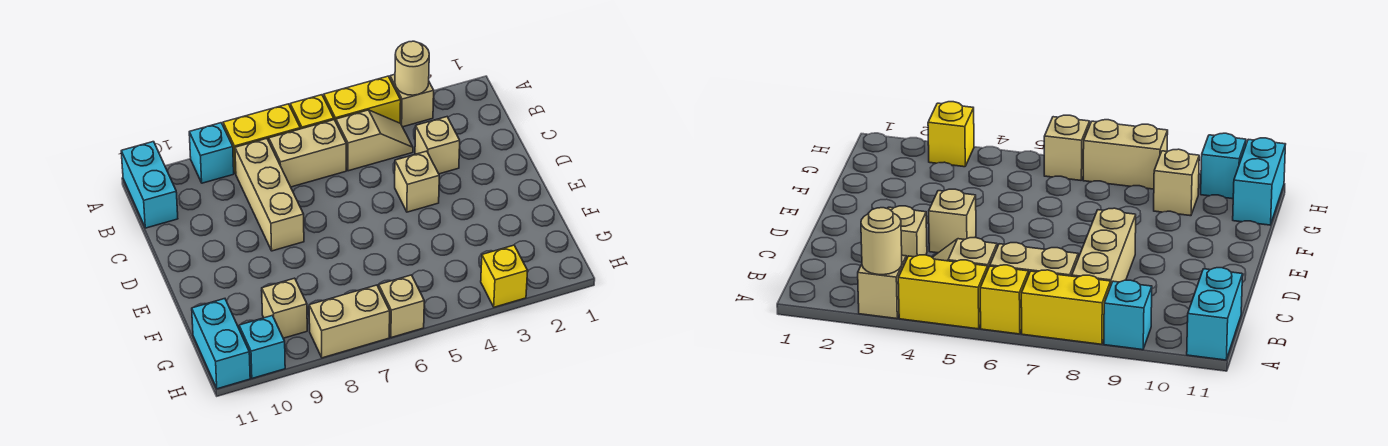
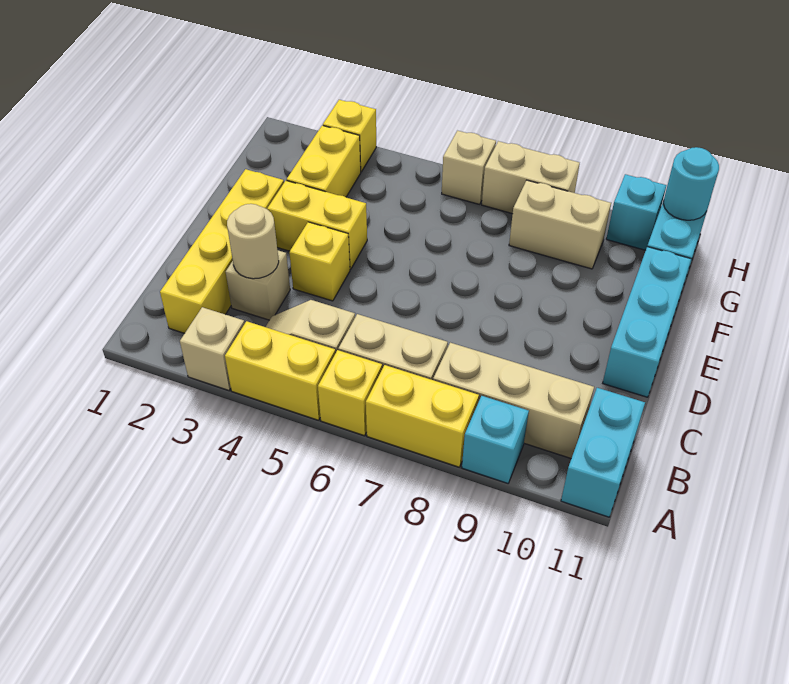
tan 1x1 round brick [395,41,429,95] -> tan 1x1 round brick moved to [227,204,279,279]
none -> yellow 1x4 brick [160,169,284,333]
tan 1x3 brick [235,139,304,251] -> tan 1x3 brick turned to [433,343,594,458]
tan 1x1 brick [395,151,439,212] -> yellow 1x1 brick [289,222,350,301]
none -> cyan 1x3 brick [603,247,691,397]
none -> yellow 1x2 brick [267,181,367,269]
none -> yellow 1x2 brick [287,125,361,197]
tan 1x1 brick [262,278,307,338] -> tan 1x2 brick [509,180,611,269]
none -> cyan 1x1 round brick [663,147,719,220]

